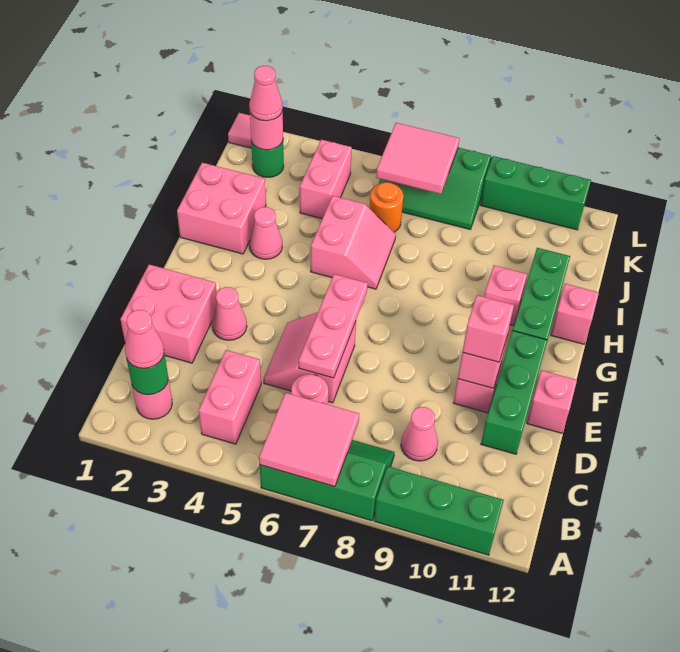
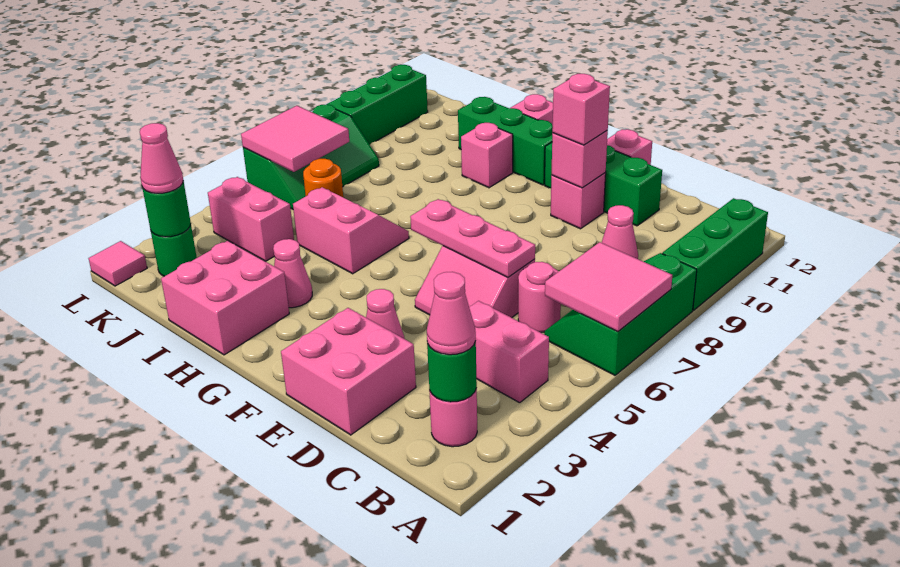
pink 1x1 round brick [250,110,283,150] -> green 1x1 round brick [142,181,191,237]

